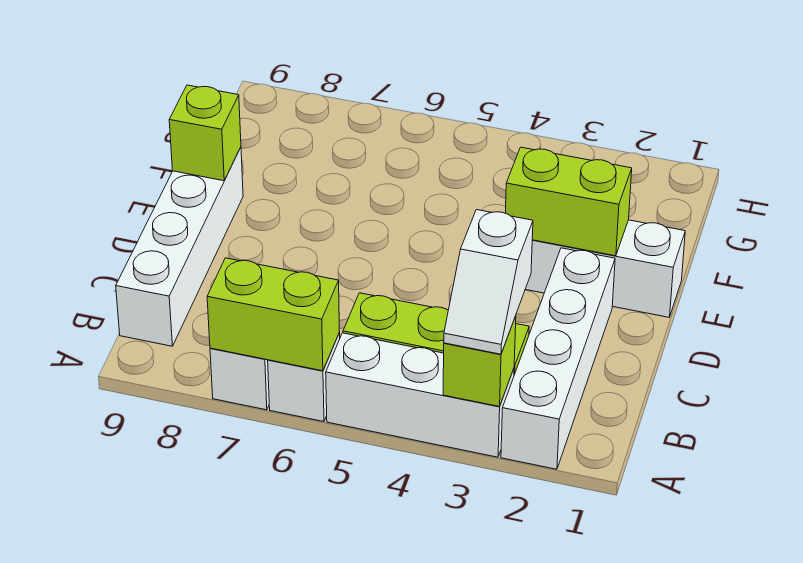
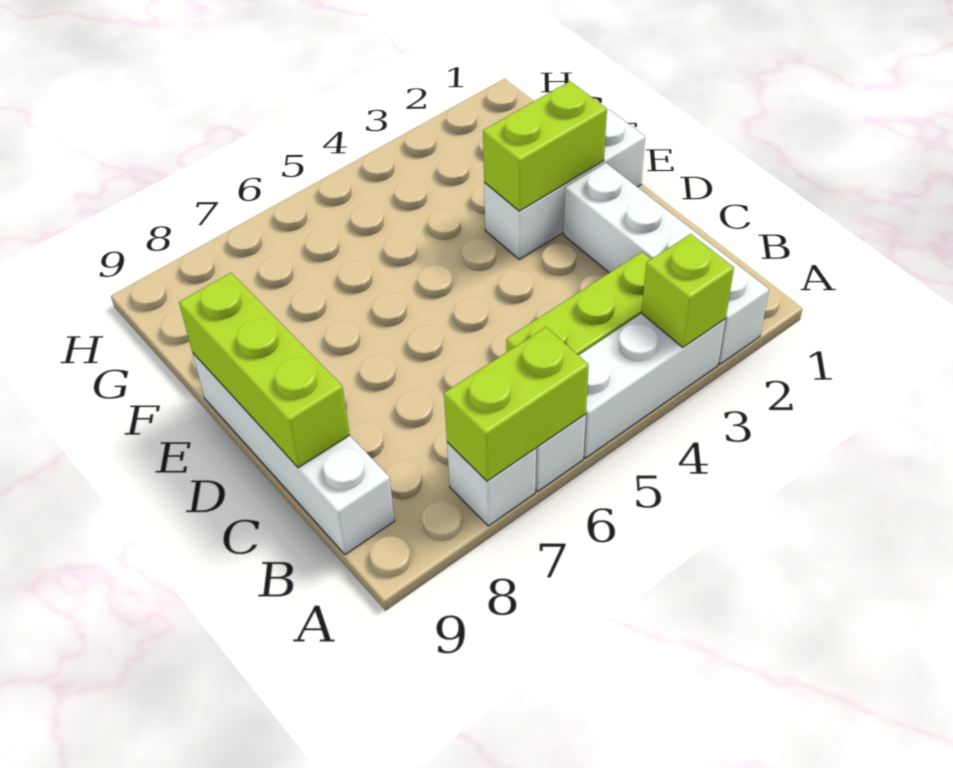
white 1x2 slope [444,210,533,354] -> none
lime 1x1 brick [169,85,241,181] -> lime 1x3 brick [179,273,350,468]

